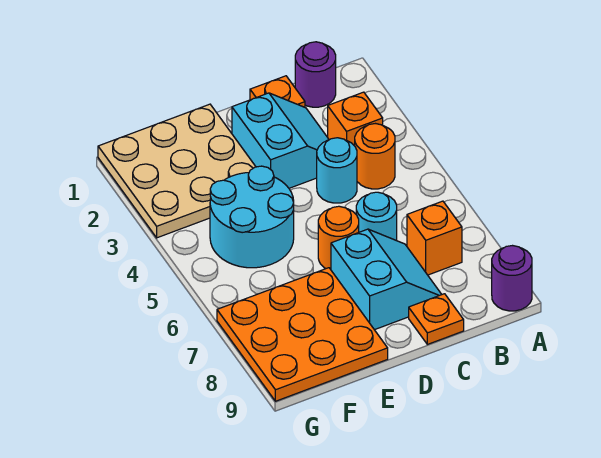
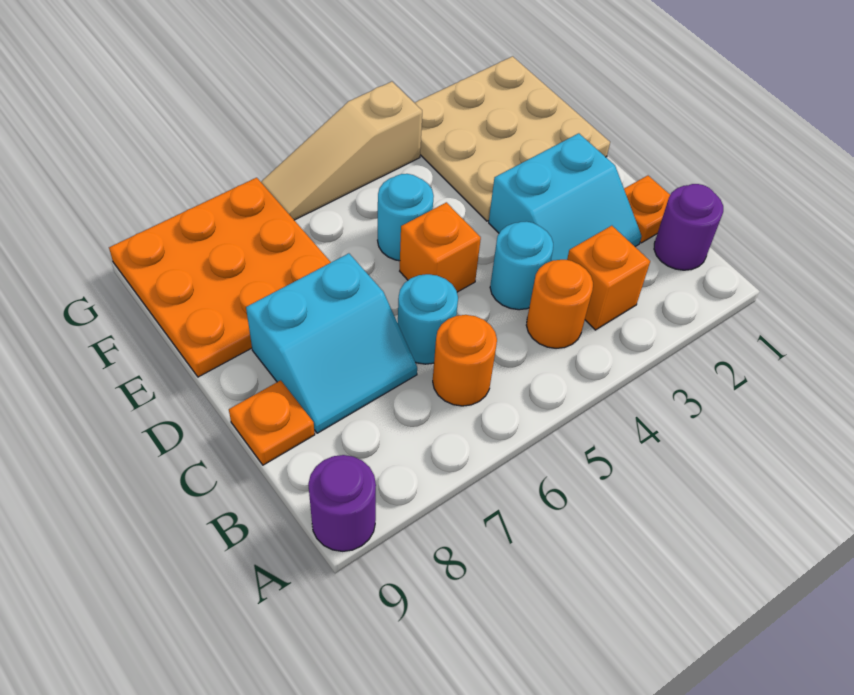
orange 1x1 brick [407,201,462,275] -> orange 1x1 brick moved to [400,202,481,292]
orange 1x1 round brick [318,206,359,269] -> orange 1x1 round brick moved to [433,315,497,406]
cyan 2x2 round brick [210,166,294,268] -> cyan 1x1 round brick [378,174,434,261]
none -> tan 1x3 slope [261,82,422,220]

